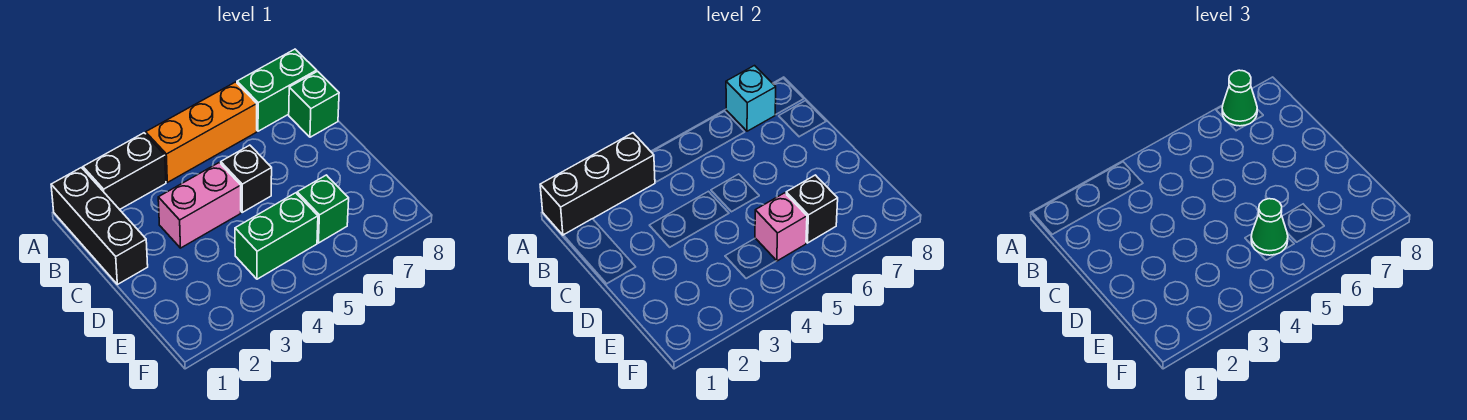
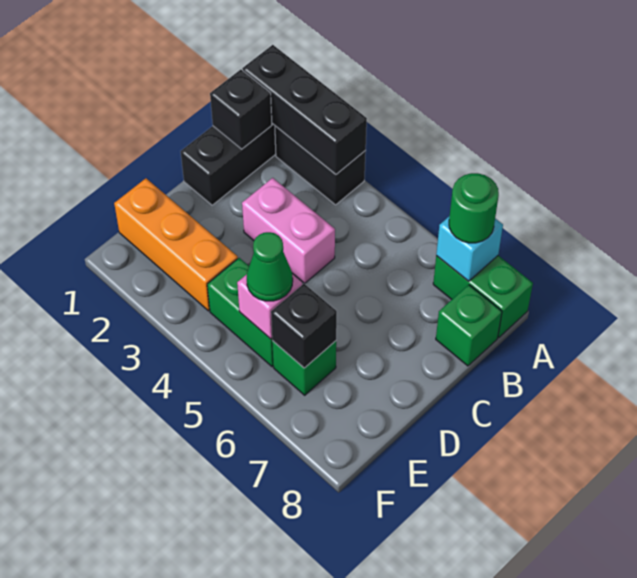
orange 1x3 brick [146,82,257,182] -> orange 1x3 brick moved to [114,178,238,311]
green 1x1 cone [1222,70,1257,126] -> green 1x1 round brick [449,173,499,243]
black 1x1 brick [221,145,272,212] -> black 1x1 brick moved to [210,70,272,149]

